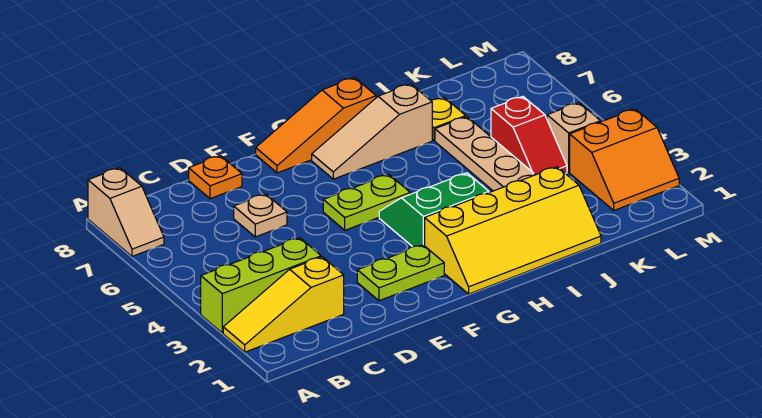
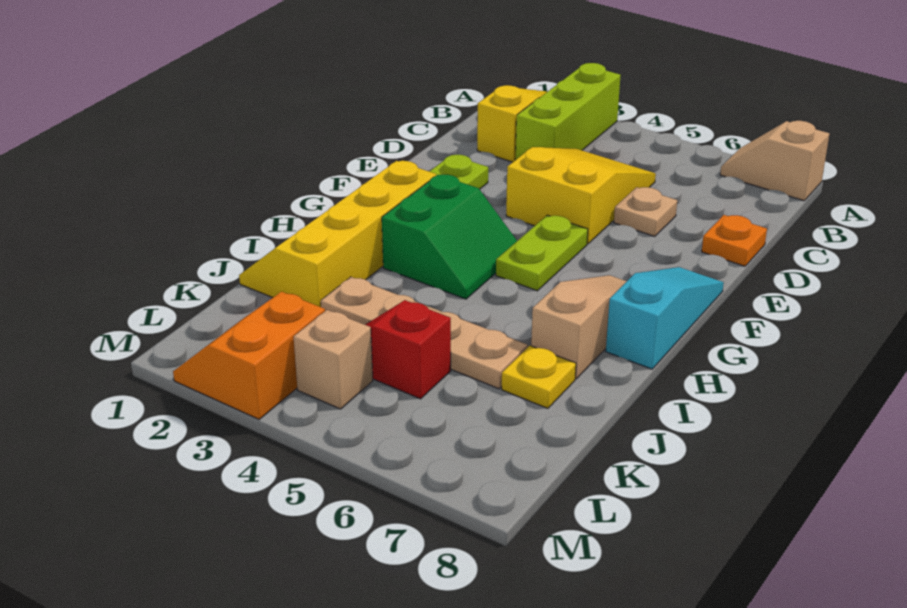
none -> yellow 2x3 slope [506,147,656,244]
orange 1x3 slope [256,78,376,173] -> cyan 1x3 slope [606,267,724,369]

